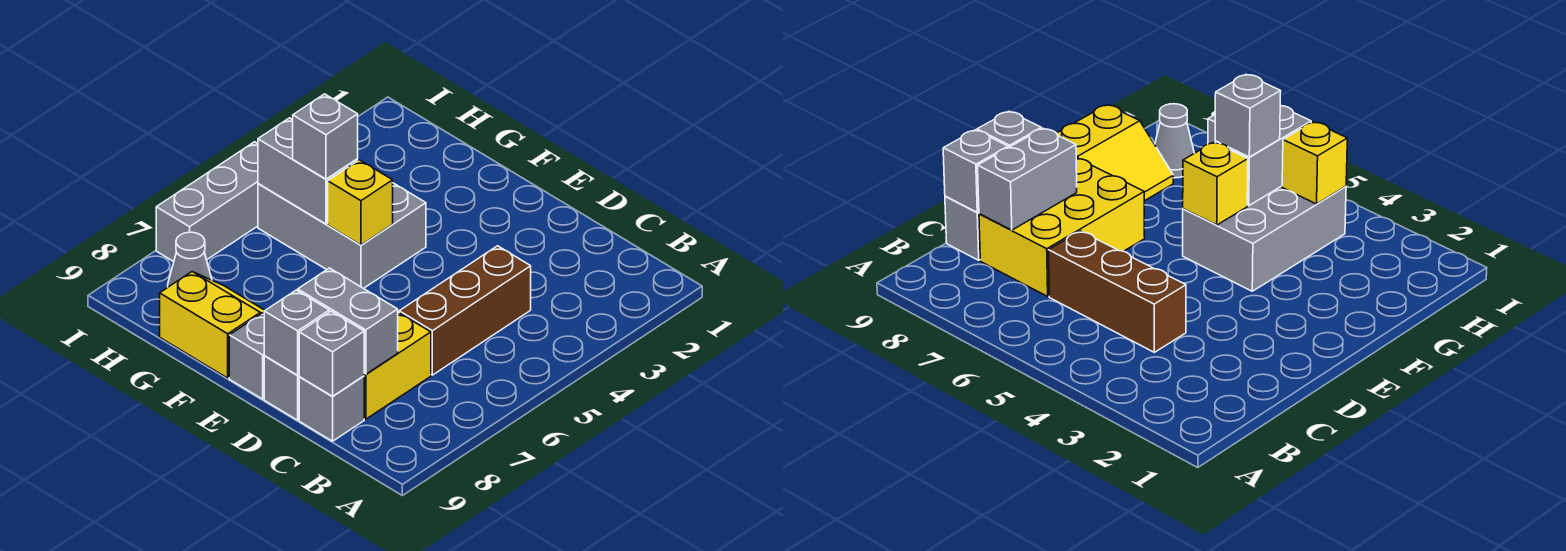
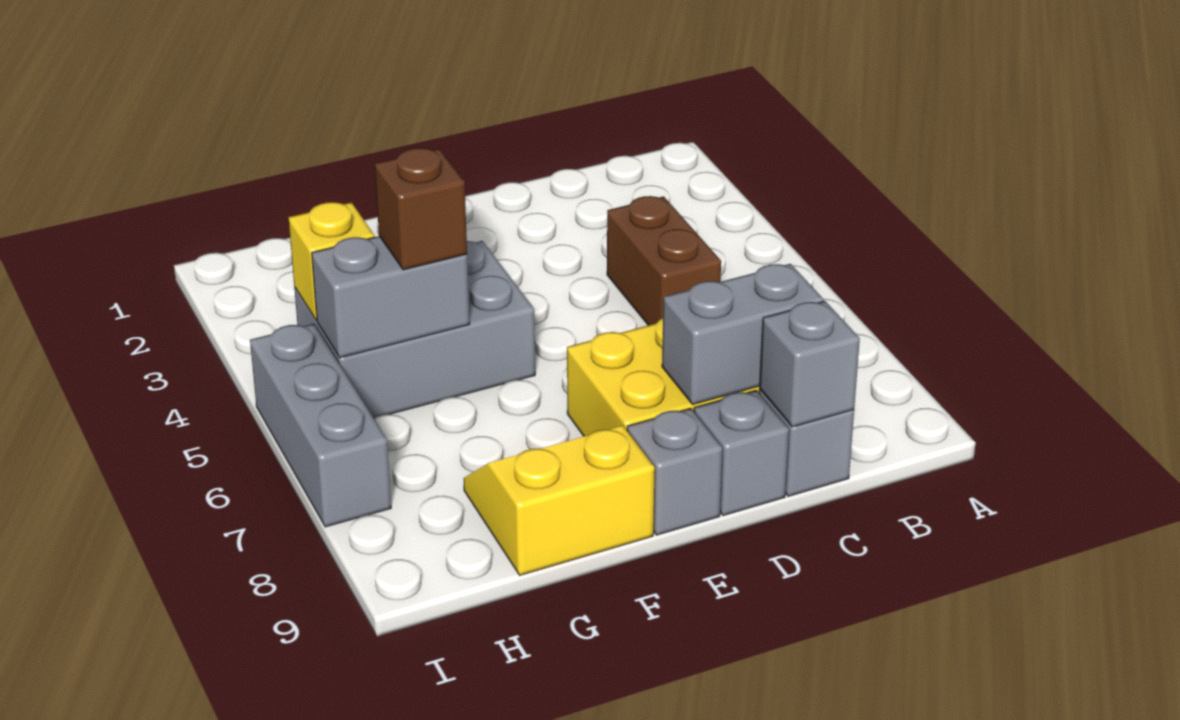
brown 1x3 brick [399,246,531,375] -> brown 1x2 brick [607,196,721,325]
grey 1x1 brick [264,290,329,375] -> none
yellow 1x1 brick [328,160,393,245] -> none
grey 1x1 brick [293,94,358,179] -> brown 1x1 brick [375,148,467,270]
grey 1x1 cone [168,232,212,287] -> none

